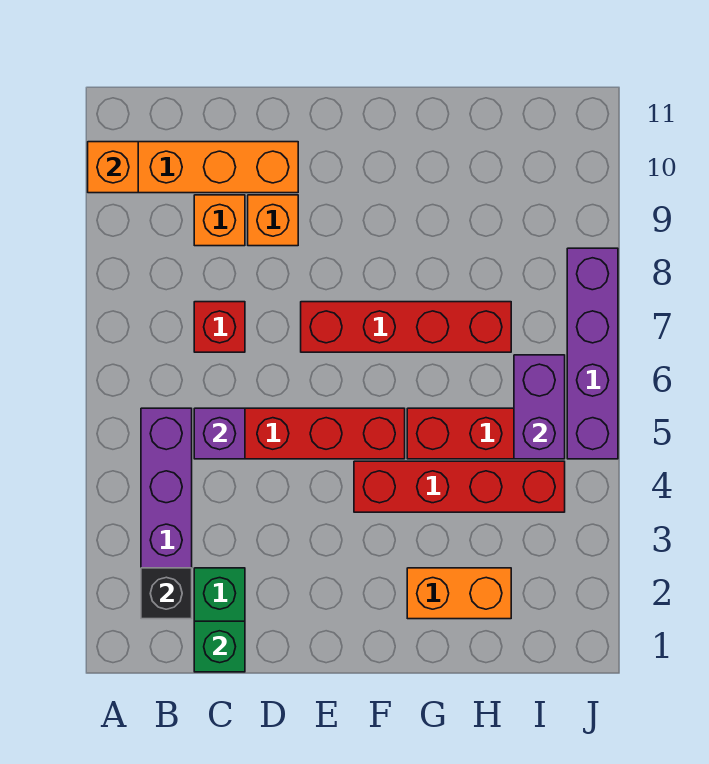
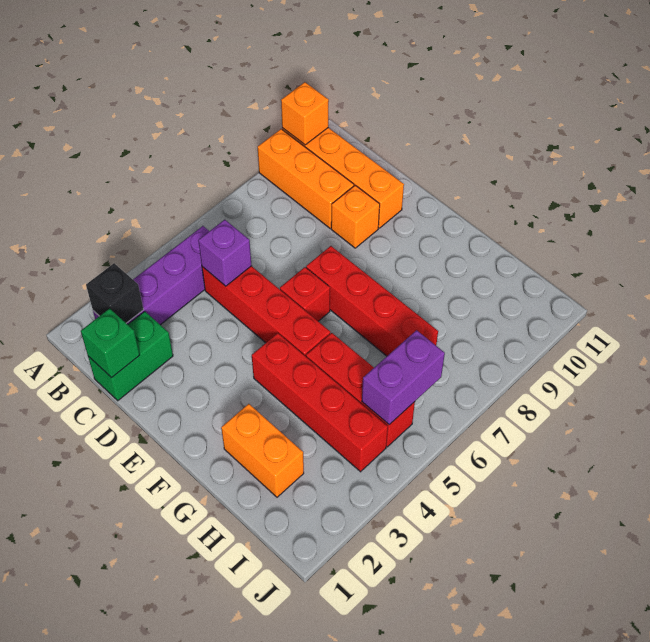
red 1x1 brick [194,302,245,352] -> red 1x1 brick moved to [280,267,330,321]
orange 1x1 brick [194,195,245,246] -> orange 1x3 brick [258,129,354,228]
purple 1x4 brick [567,248,618,459] -> none

